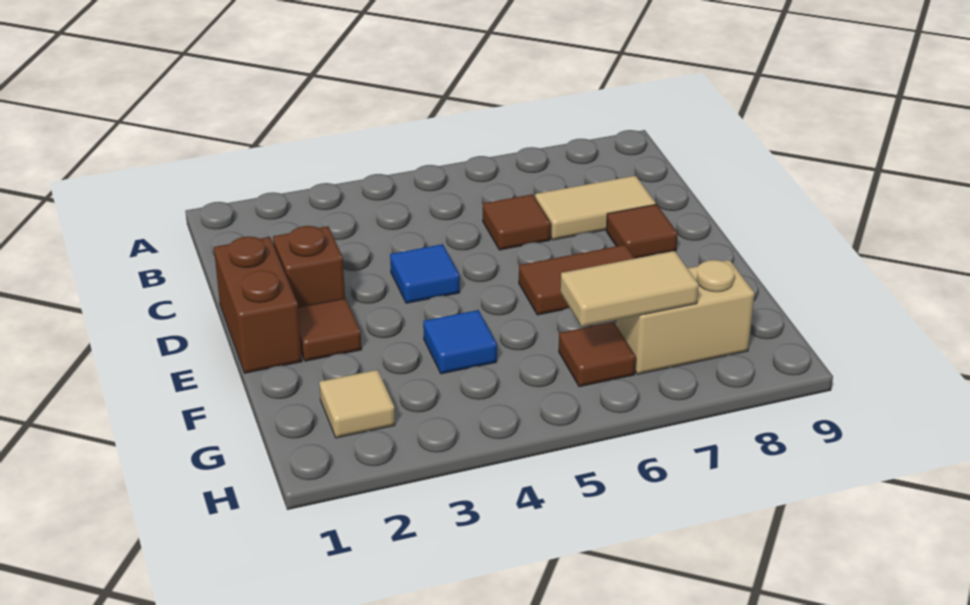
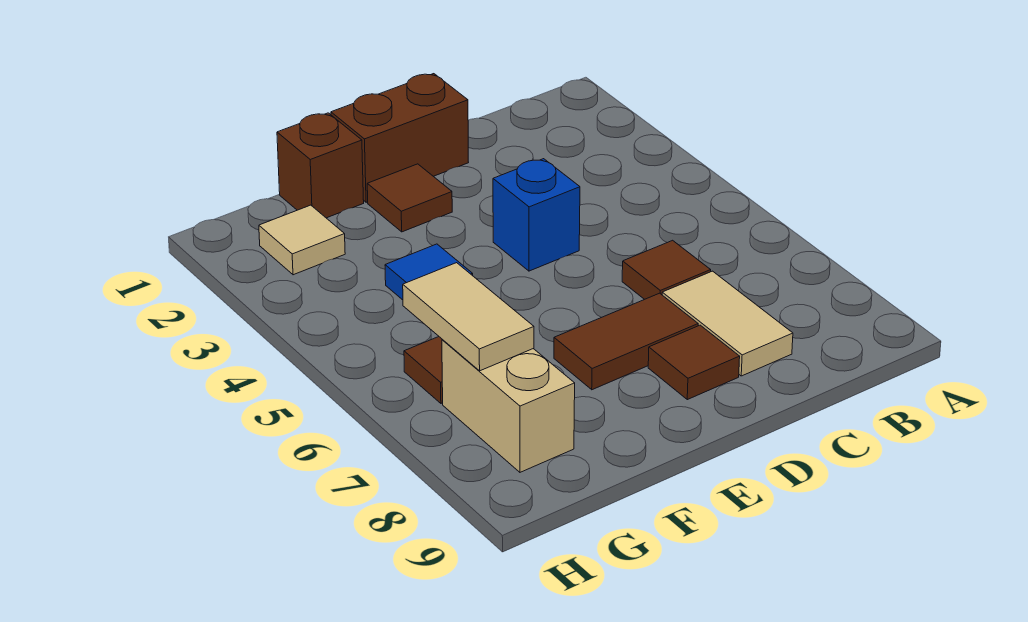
brown 1x1 brick [273,226,345,307] -> brown 1x1 brick moved to [277,113,364,218]
blue 1x1 tile [390,244,460,303] -> blue 1x1 brick [493,159,580,271]
brown 1x2 tile [519,245,635,315] -> brown 1x2 tile turned to [554,293,698,390]

